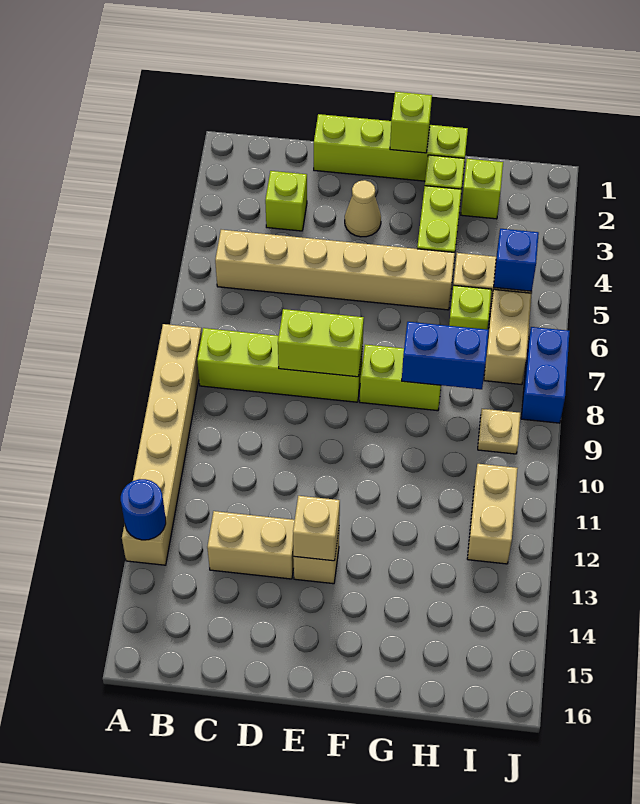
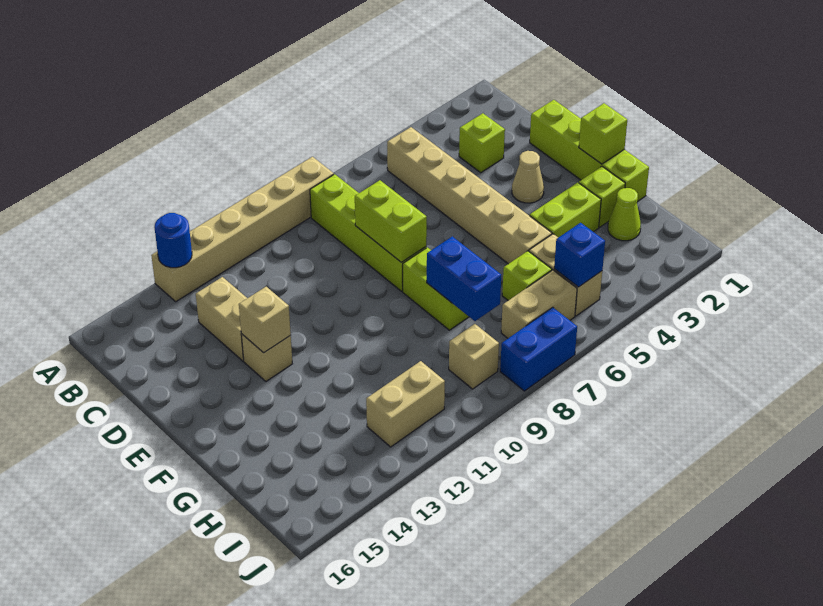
lime 1x1 brick [461,159,503,219] -> lime 1x1 cone [608,188,641,241]
tan 1x1 plate [478,409,520,454] -> tan 1x1 brick [449,324,499,389]

